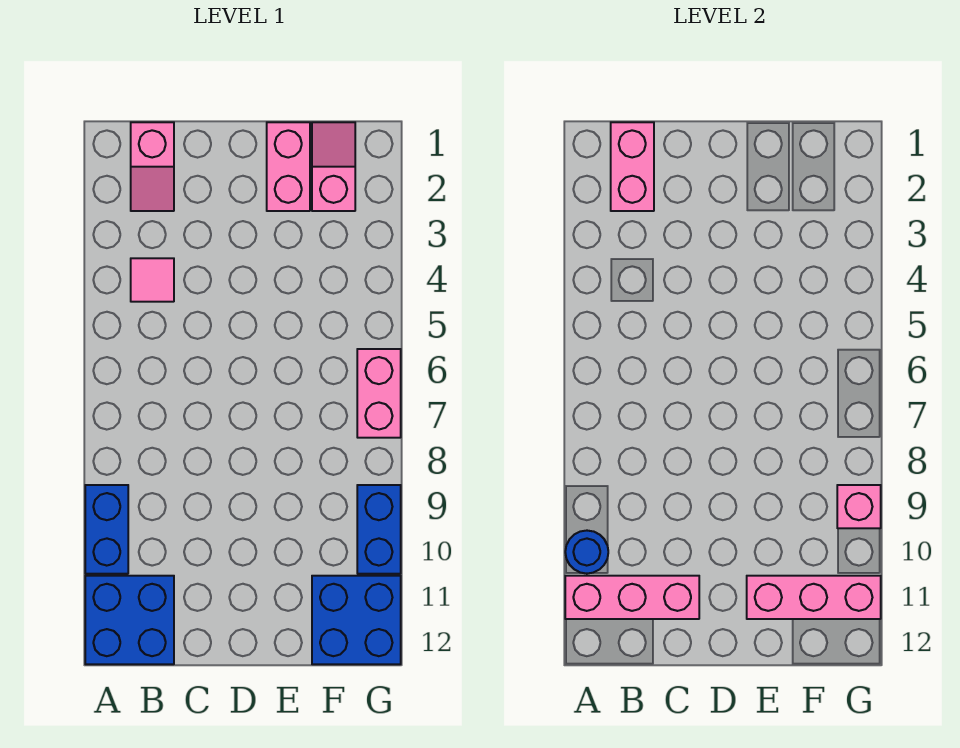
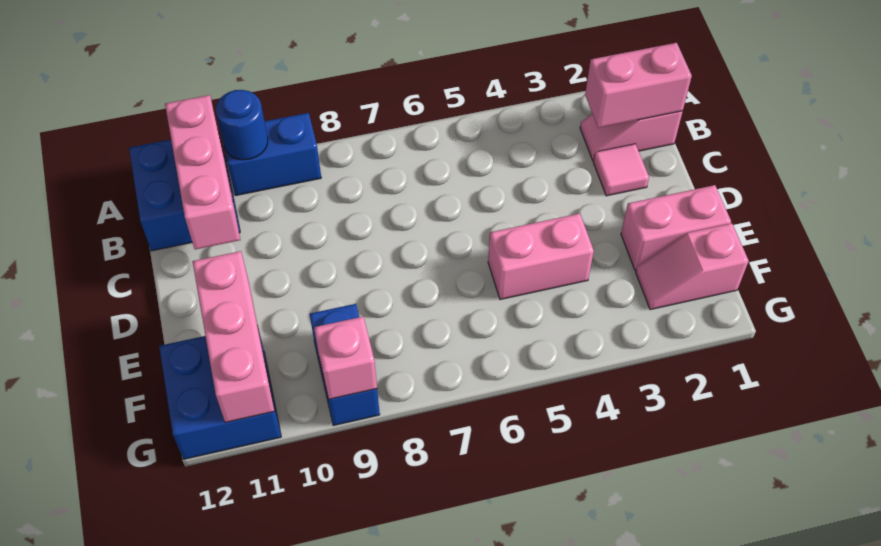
pink 1x1 tile [131,258,174,302] -> pink 1x1 tile moved to [593,144,649,196]
pink 1x2 slope [312,122,355,211] -> pink 1x2 slope turned to [636,223,749,310]
pink 1x2 brick [357,349,401,438] -> pink 1x2 brick moved to [488,214,594,299]
blue 1x2 brick [357,485,401,574] -> blue 1x2 brick turned to [310,304,380,426]

